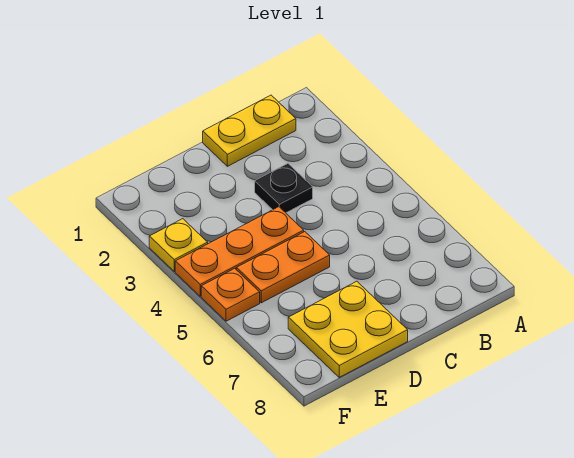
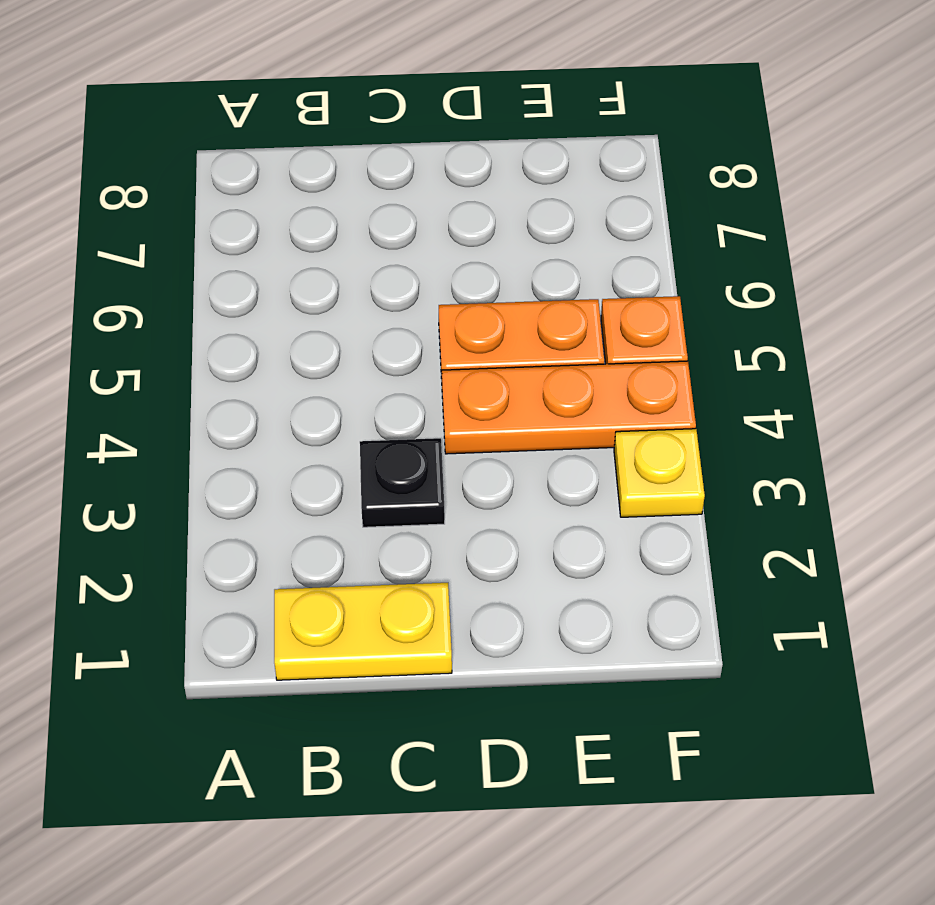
yellow 2x2 plate [288,281,408,377] -> none

